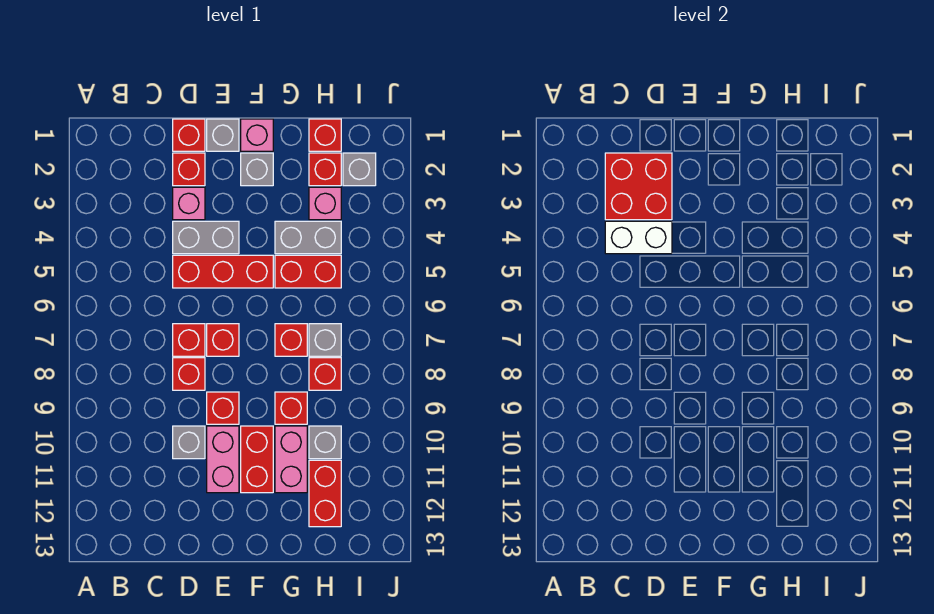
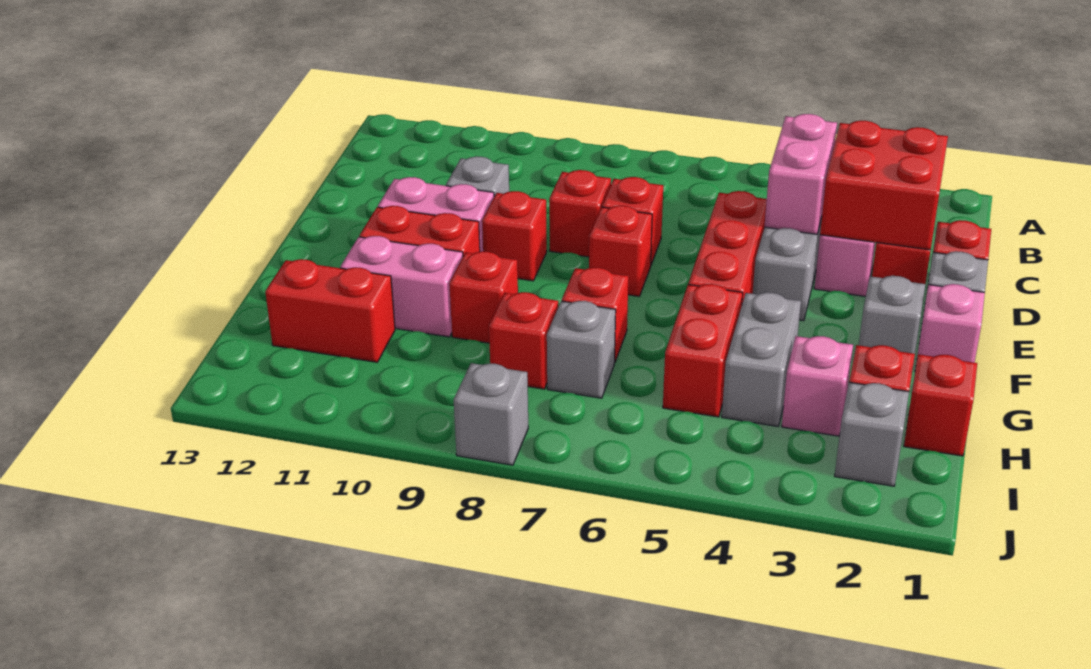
white 1x2 brick [605,221,672,254] -> pink 1x2 brick [765,114,837,234]
grey 1x1 brick [309,426,341,459] -> grey 1x1 brick moved to [454,363,528,465]

